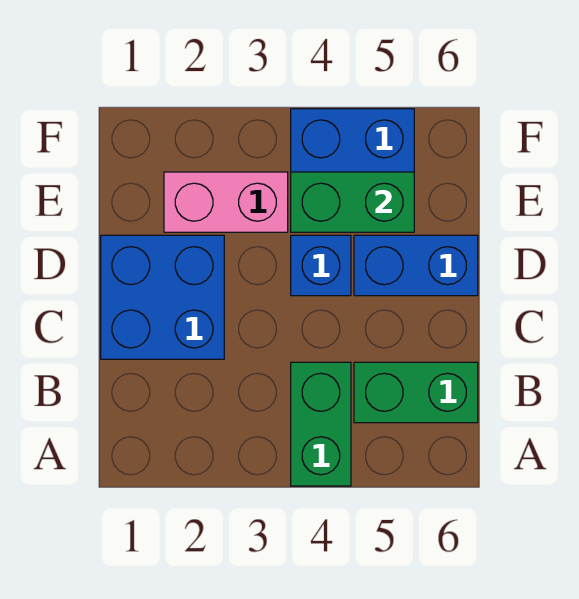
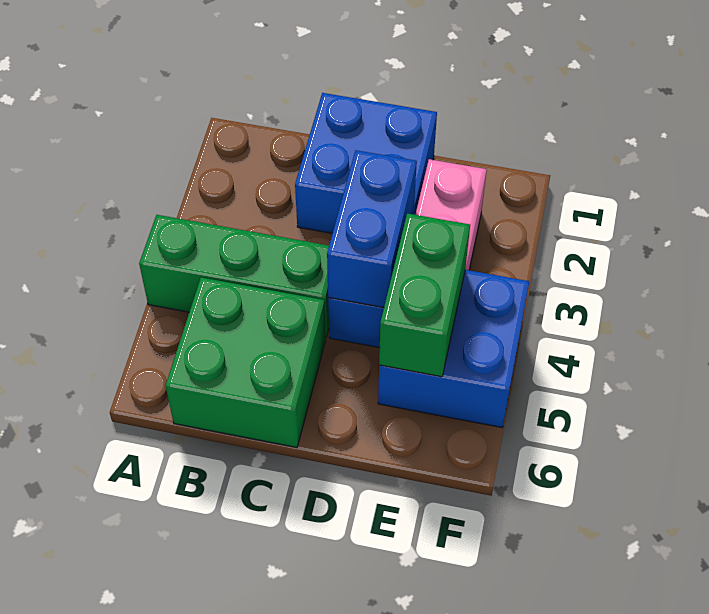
green 1x2 brick [291,362,351,486] -> green 1x3 brick [139,215,329,337]
green 1x2 brick [354,362,478,423] -> green 2x2 brick [166,277,326,447]
blue 1x2 brick [354,235,478,296] -> blue 1x2 brick moved to [327,150,417,308]

